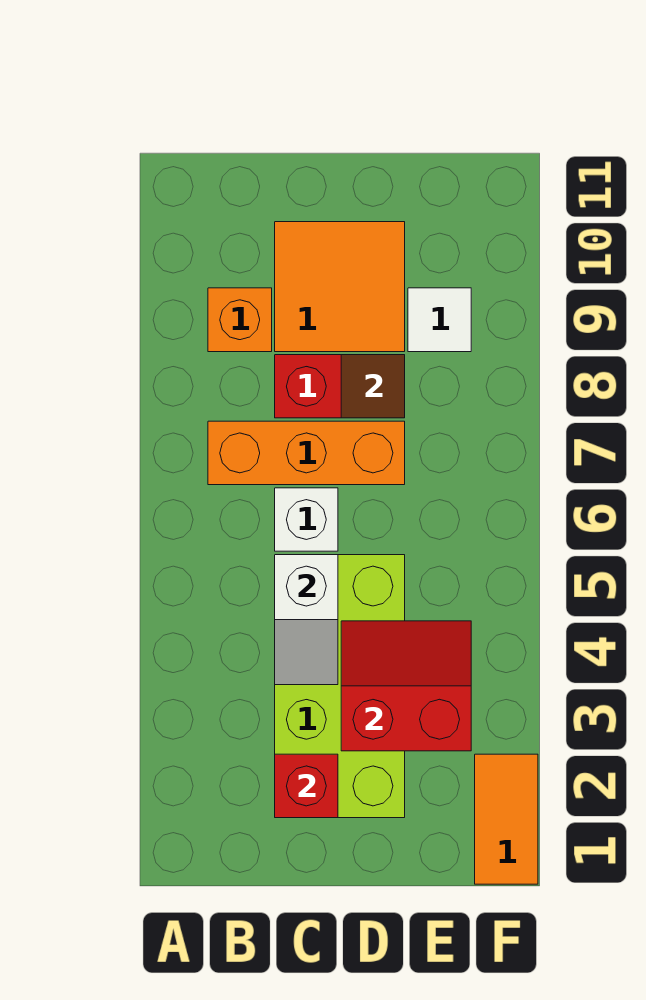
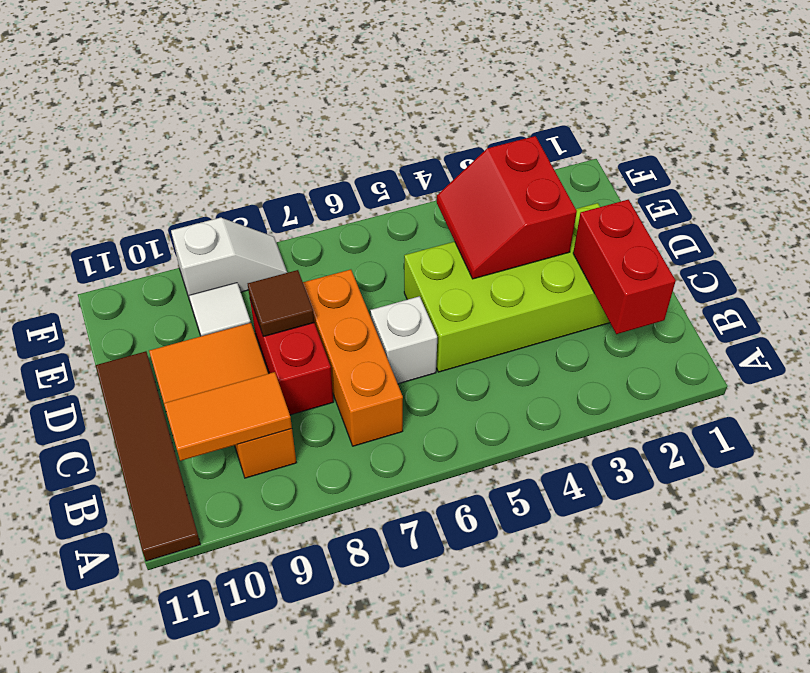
none -> brown 1x4 tile [96,351,201,561]
red 1x1 brick [275,754,338,818] -> red 1x2 brick [573,200,676,334]
white 1x2 slope [275,555,338,685] -> white 1x2 slope moved to [171,218,287,301]
orange 1x2 tile [475,754,538,884] -> orange 1x2 tile moved to [164,372,292,461]

